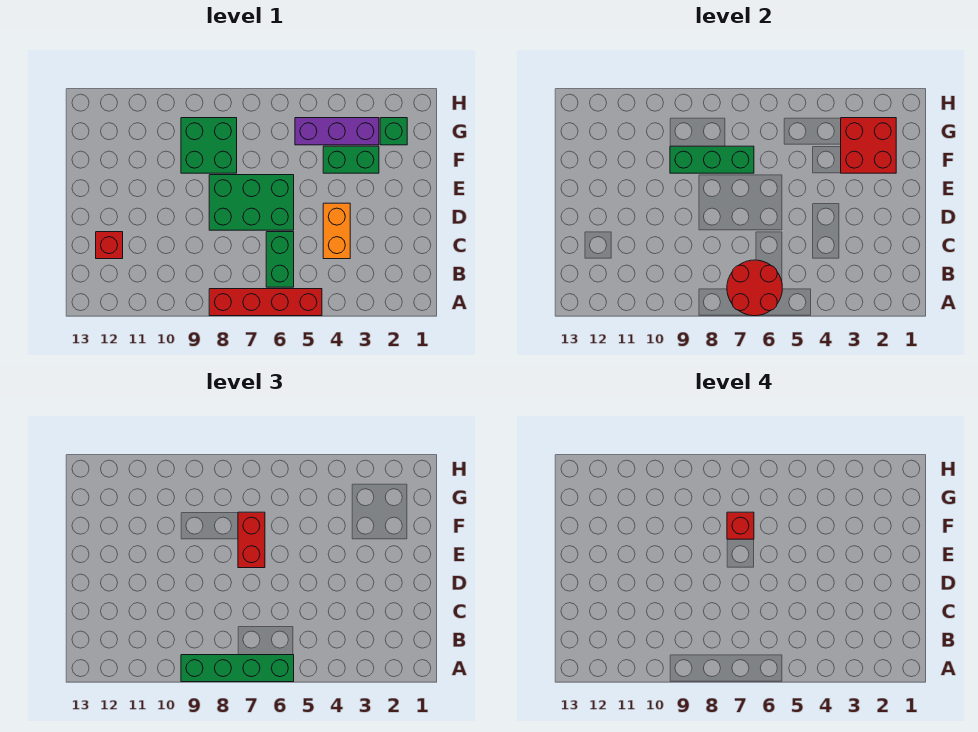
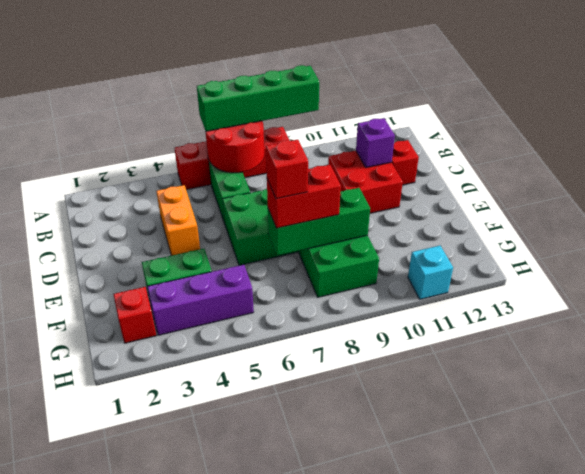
none -> purple 1x1 brick [356,118,395,168]
red 1x2 brick [238,512,265,568] -> red 1x2 brick turned to [267,165,341,228]
red 2x2 brick [841,118,896,173] -> red 2x2 brick moved to [328,151,403,213]
green 1x1 brick [380,118,407,145] -> red 1x1 brick [113,287,156,343]
none -> cyan 1x1 brick [408,246,453,299]

